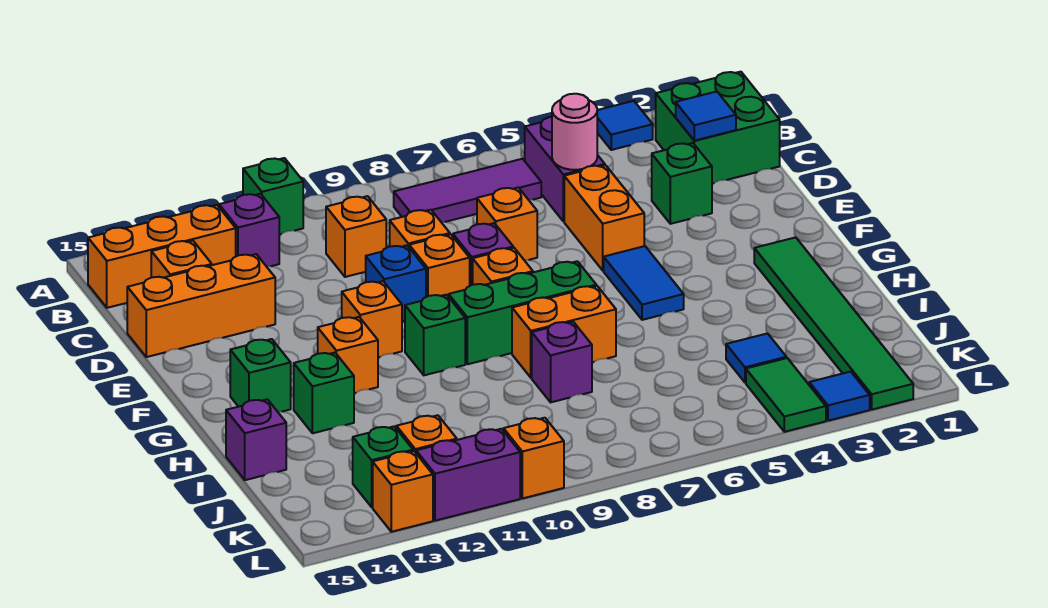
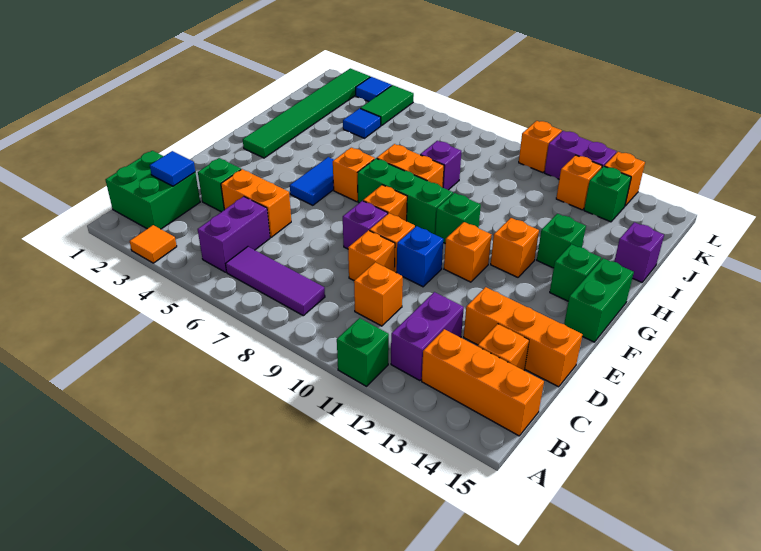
blue 1x1 tile [597,101,653,150] -> orange 1x1 tile [130,225,177,263]
purple 1x1 brick [219,194,279,267] -> purple 1x2 brick [391,292,464,381]
pink 1x1 round brick [552,94,597,170] -> none
orange 1x2 brick [564,165,644,271] -> orange 1x2 brick turned to [221,169,291,237]
orange 1x1 brick [477,187,537,260] -> orange 1x1 brick moved to [333,148,375,202]
none -> green 1x2 brick [564,258,634,342]

